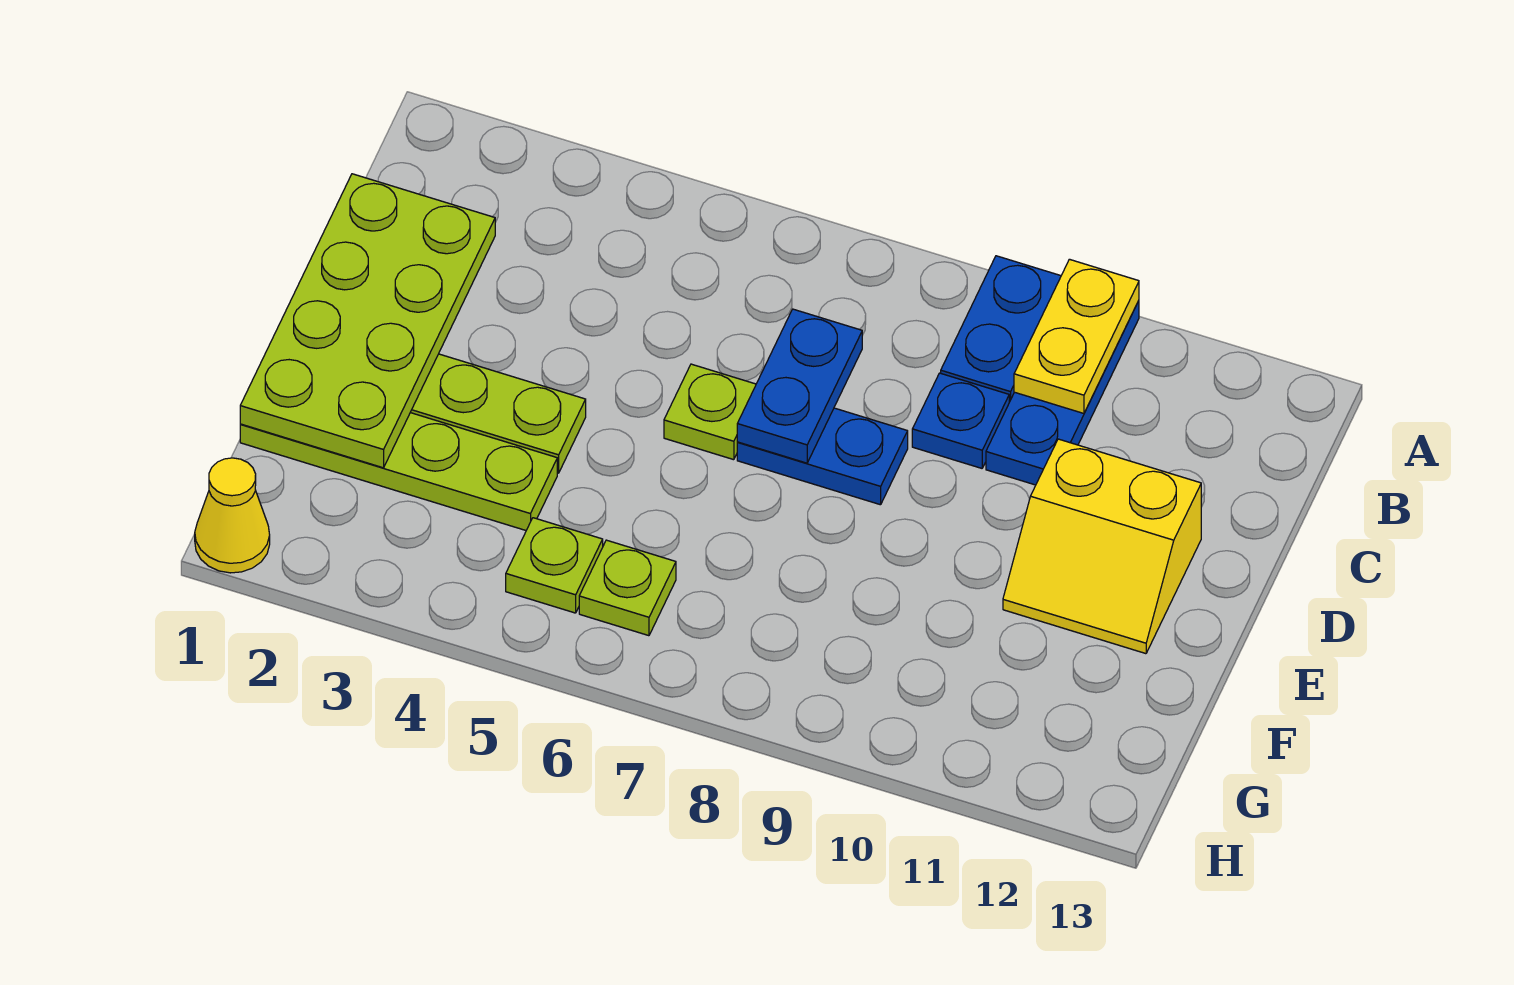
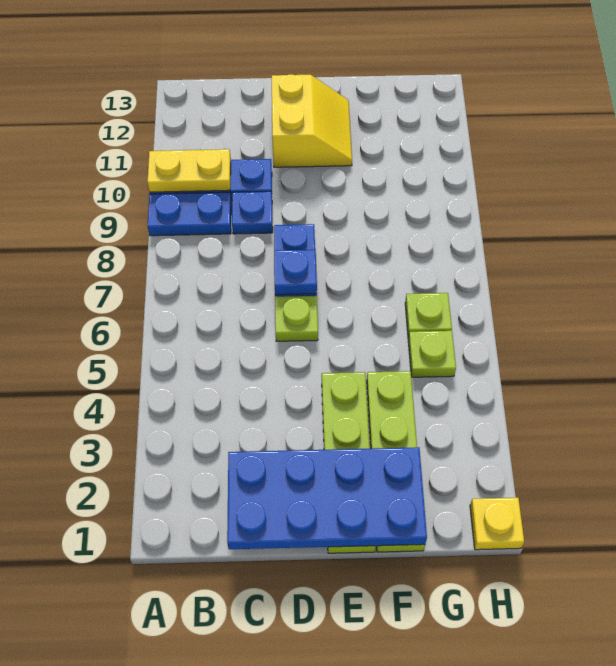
lime 2x4 plate [240,174,495,468] -> blue 2x4 plate [227,447,427,549]
blue 1x2 plate [737,309,862,463] -> blue 1x1 plate [274,250,317,295]
yellow 1x1 cone [195,458,270,573] -> yellow 1x1 plate [470,498,524,550]

